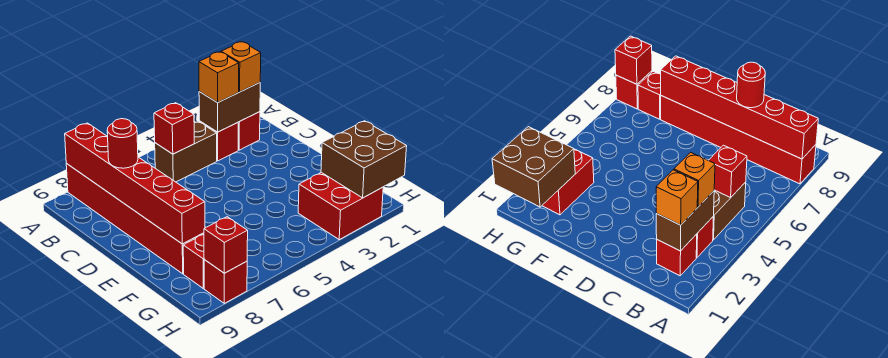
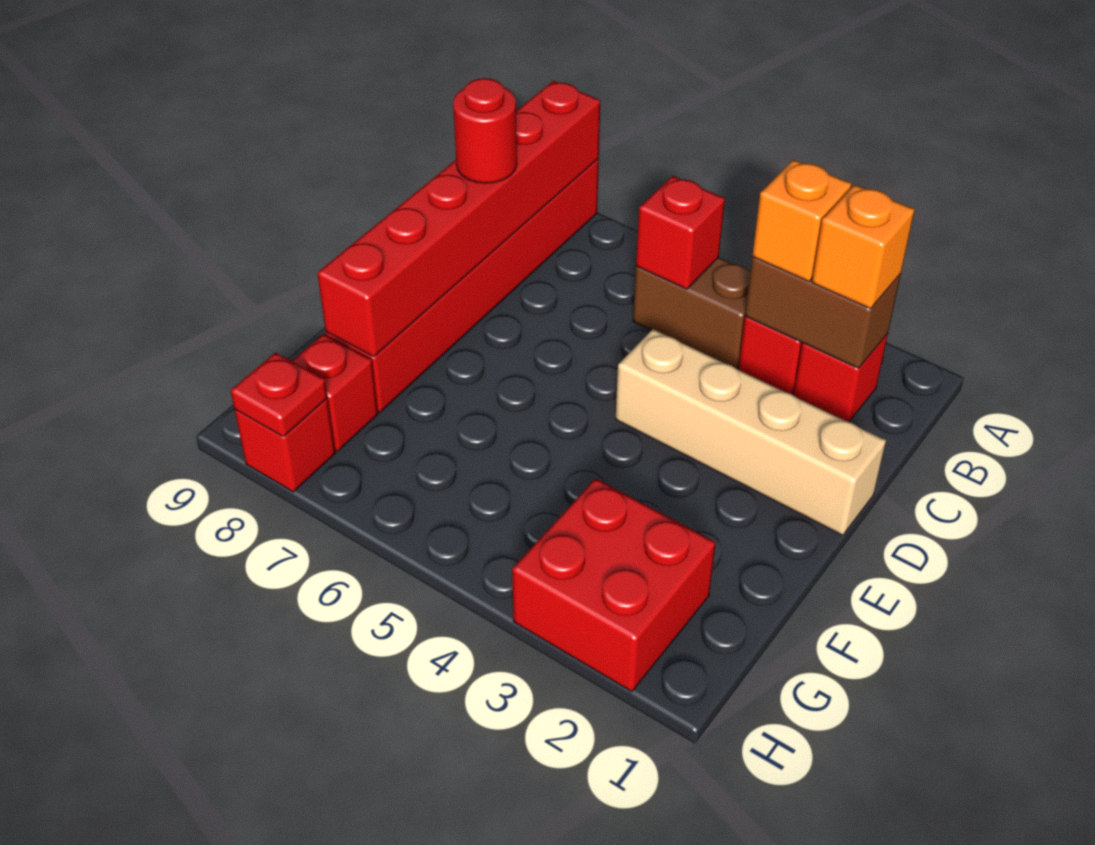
none -> tan 1x4 brick [616,329,886,535]
brown 2x2 brick [321,121,407,198] -> none
red 1x1 brick [204,217,248,273] -> red 1x1 plate [231,353,327,437]

